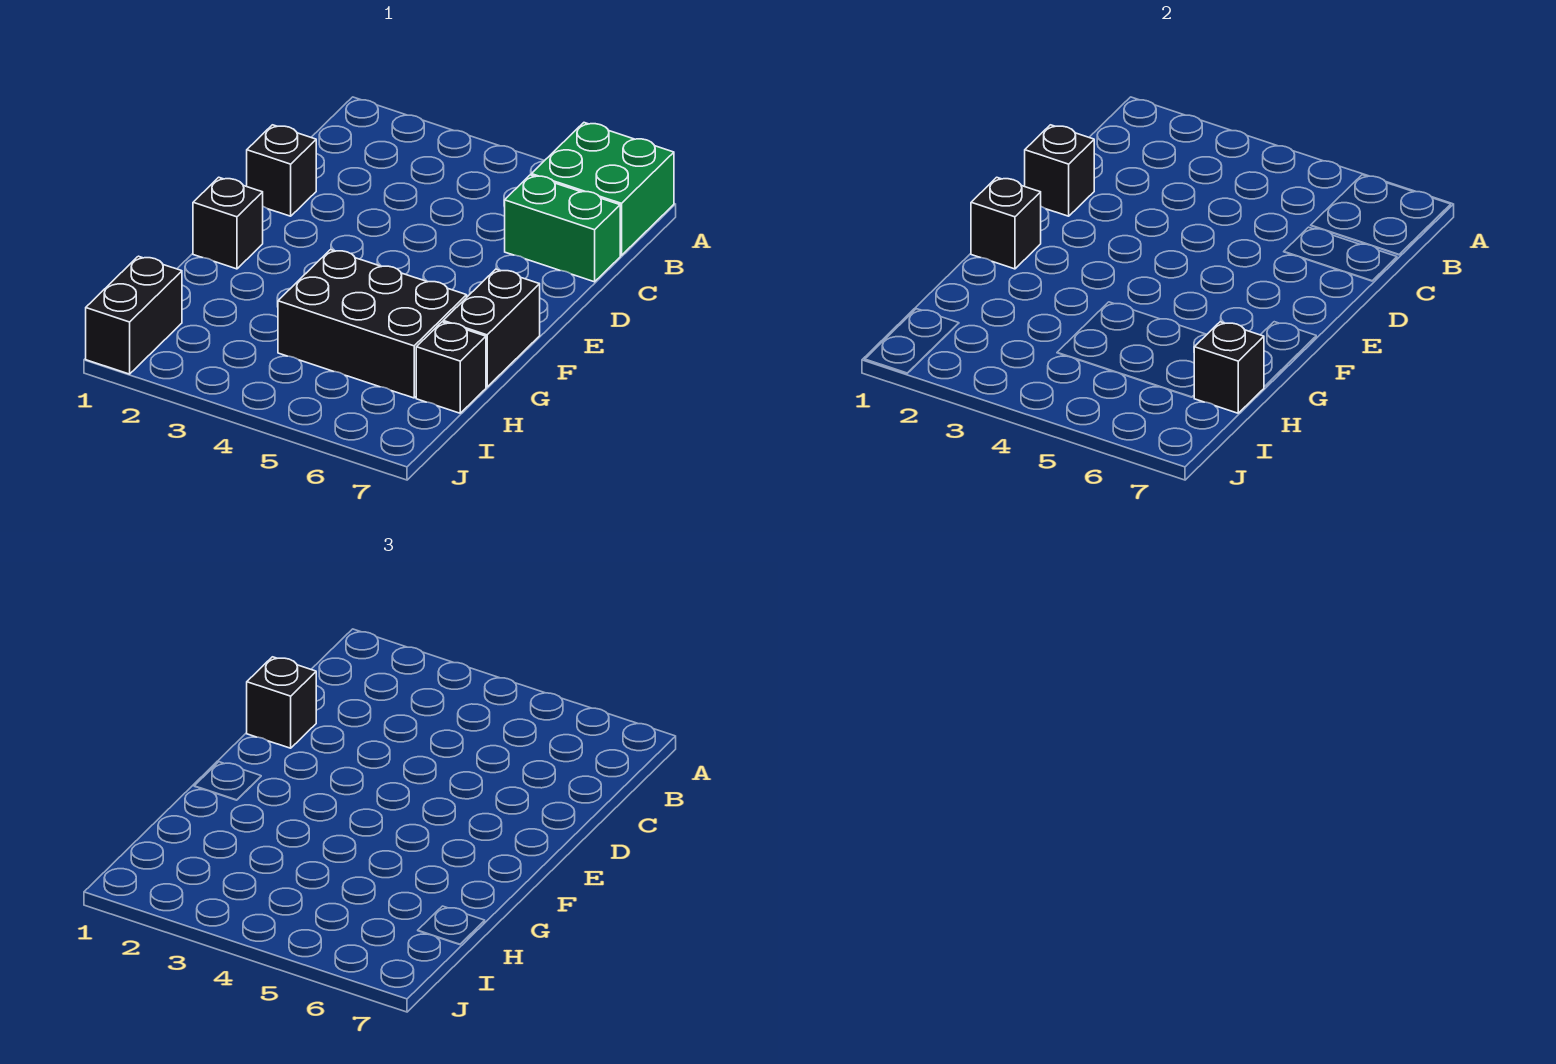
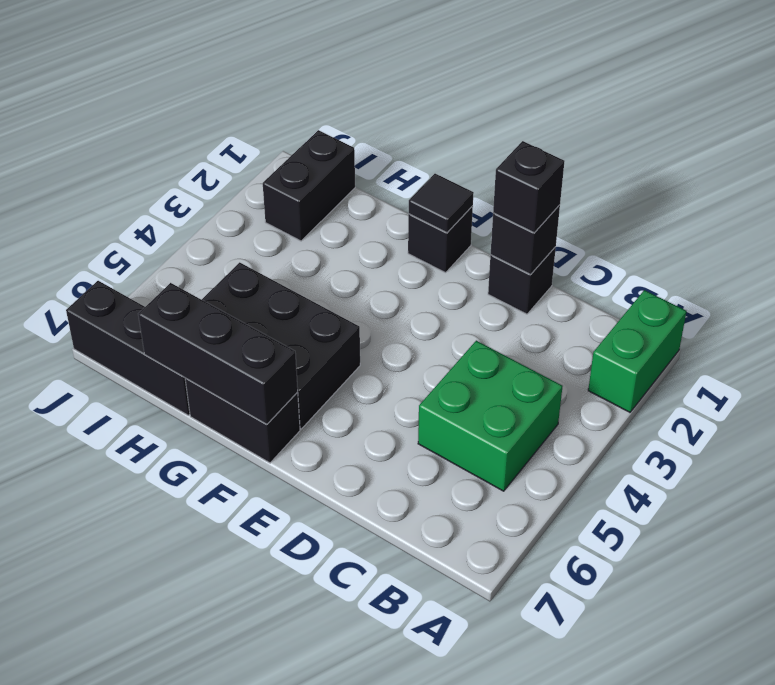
green 2x2 brick [531,123,674,256] -> green 2x2 brick moved to [418,341,563,491]
green 1x2 brick [505,175,620,282] -> green 1x2 brick moved to [588,290,687,412]
black 1x1 brick [971,177,1041,269] -> black 1x1 tile [409,174,474,233]
black 2x3 brick [278,250,467,398] -> black 2x3 brick turned to [202,262,360,429]
black 1x1 brick [416,322,486,413] -> black 1x3 brick [66,281,190,415]
black 1x1 brick [1194,322,1264,413] -> black 1x3 brick [138,283,298,424]
black 1x2 brick [86,256,182,374] -> black 1x2 brick turned to [263,130,355,241]

